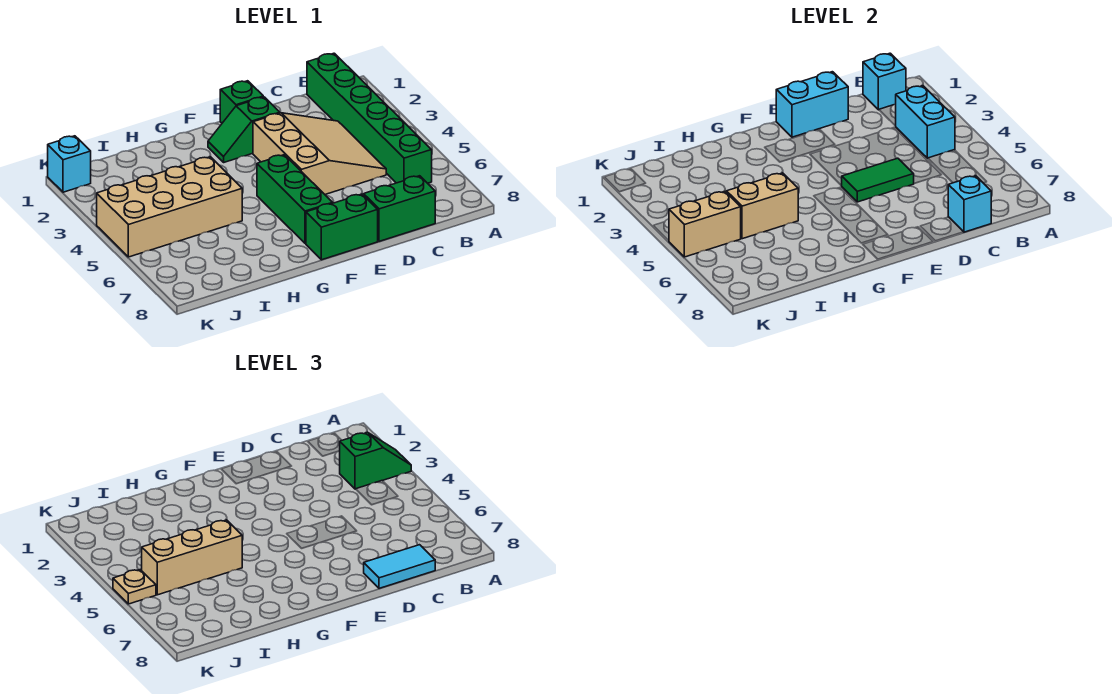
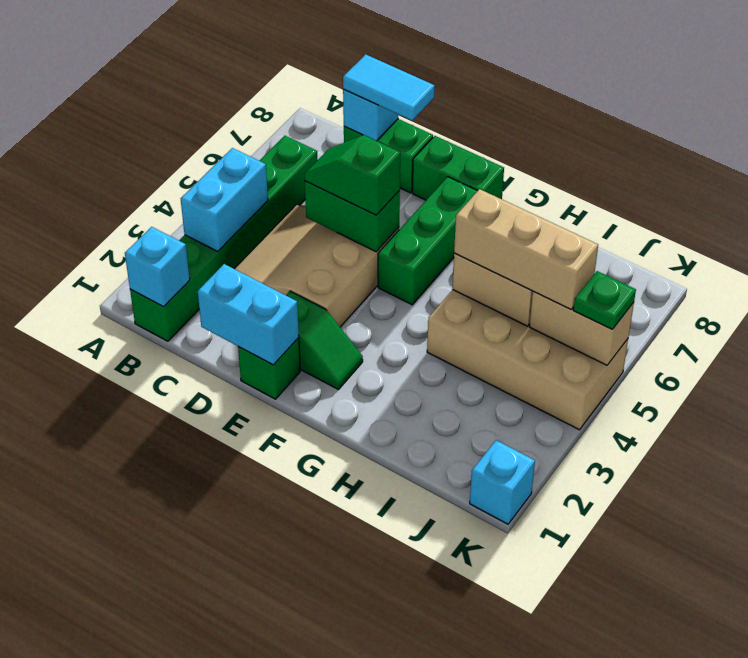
green 1x2 slope [340,432,411,489] -> green 1x2 slope moved to [304,135,400,215]
green 1x2 tile [842,158,914,202] -> green 1x2 brick [305,181,400,252]
tan 1x1 plate [113,570,156,604] -> green 1x1 plate [573,271,636,329]

